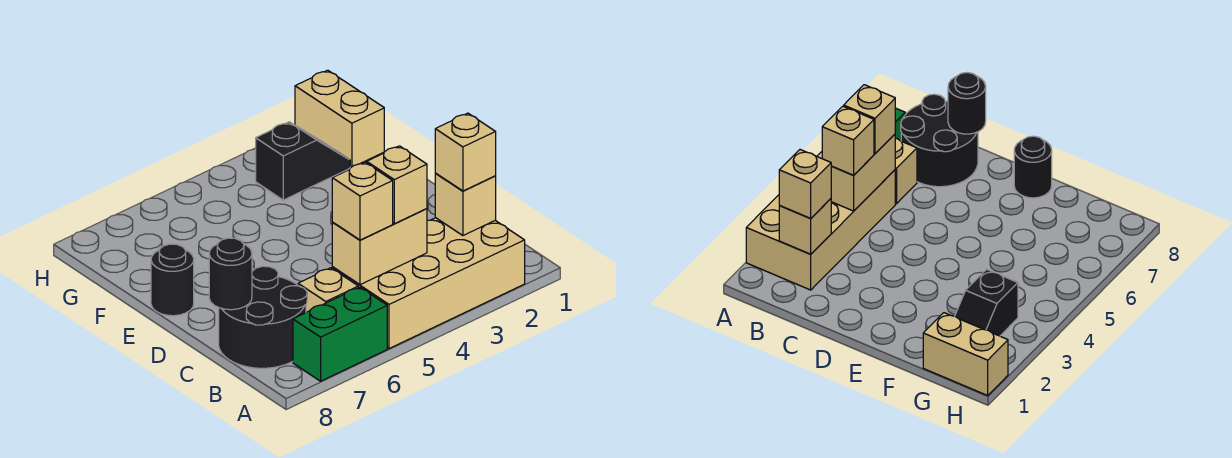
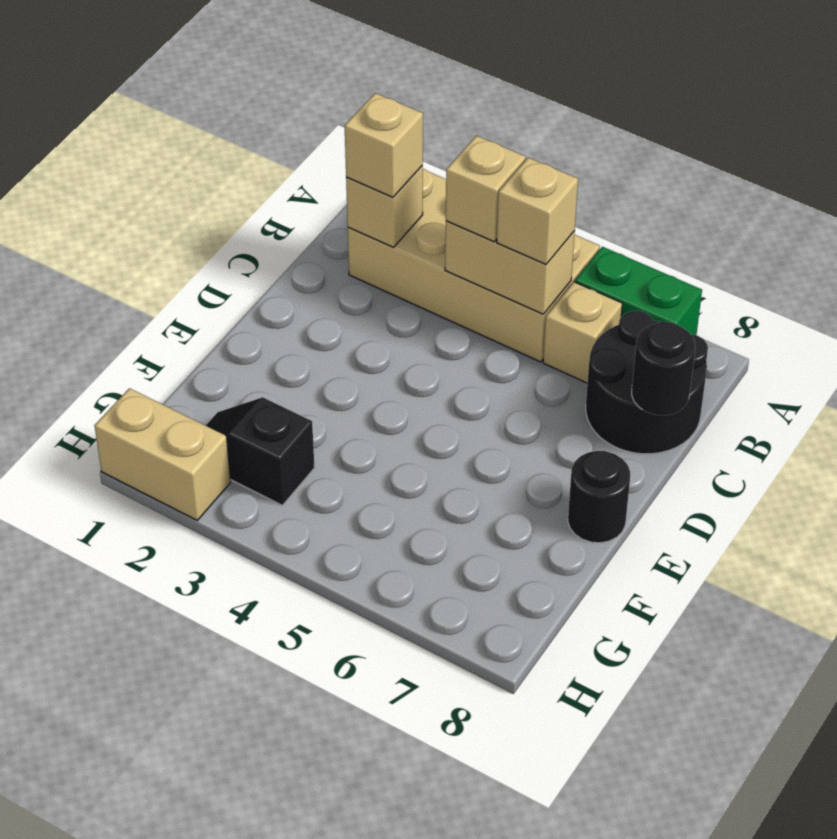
tan 1x2 brick [295,70,384,167] -> tan 1x2 brick turned to [94,388,231,520]

